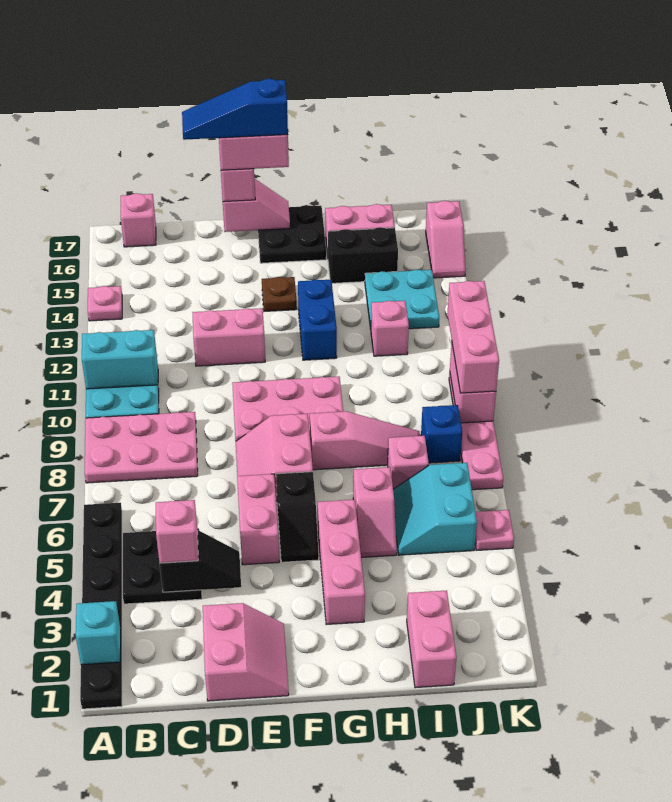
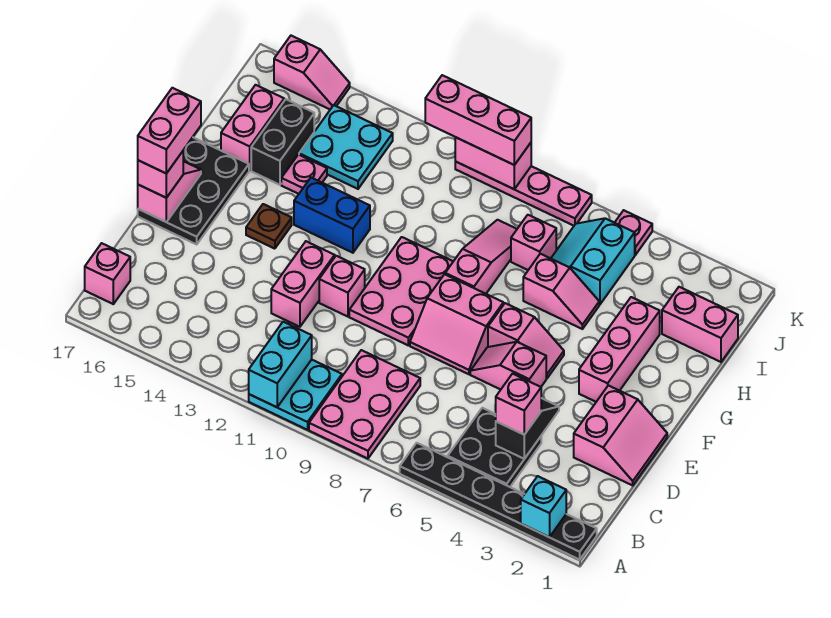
pink 1x1 plate [88,286,122,321] -> pink 1x1 plate moved to [281,155,327,194]
pink 2x2 slope [203,603,289,701] -> pink 2x2 slope turned to [574,385,667,485]
blue 1x3 slope [182,79,288,140] -> none
pink 1x2 brick [237,474,279,565] -> pink 1x2 slope [470,342,546,390]
black 1x2 slope [276,472,319,562] -> pink 1x2 slope [488,303,564,378]
black 2x2 plate [258,205,326,263] -> black 2x3 plate [138,137,249,244]
pink 1x3 brick [318,500,365,624] -> pink 1x3 brick turned to [579,297,660,402]
cyan 2x2 slope [393,463,477,555] -> cyan 2x2 slope turned to [551,218,635,304]
pink 1x1 brick [371,301,409,356] -> pink 1x1 brick moved to [319,256,365,317]
blue 1x1 brick [421,405,462,463] -> none

